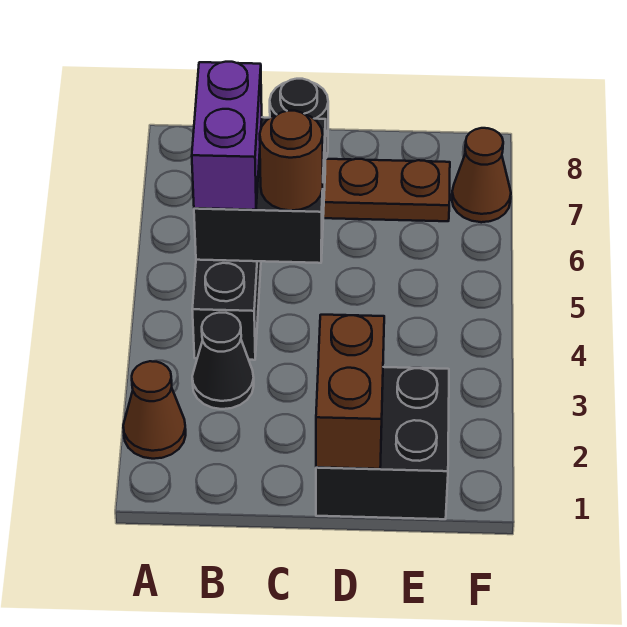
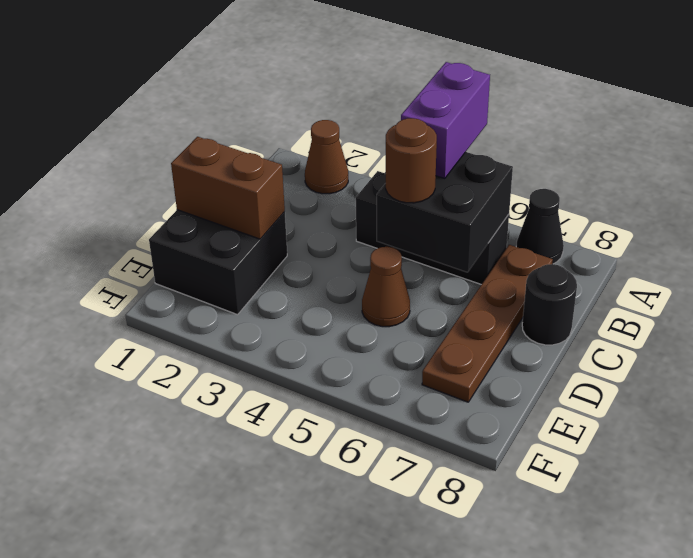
black 1x1 cone [192,313,254,409] -> black 1x1 cone moved to [516,189,564,264]
purple 1x2 brick [192,62,262,210] -> purple 1x2 brick turned to [401,62,490,179]
brown 1x1 cone [452,128,511,222] -> brown 1x1 cone moved to [362,247,410,327]

